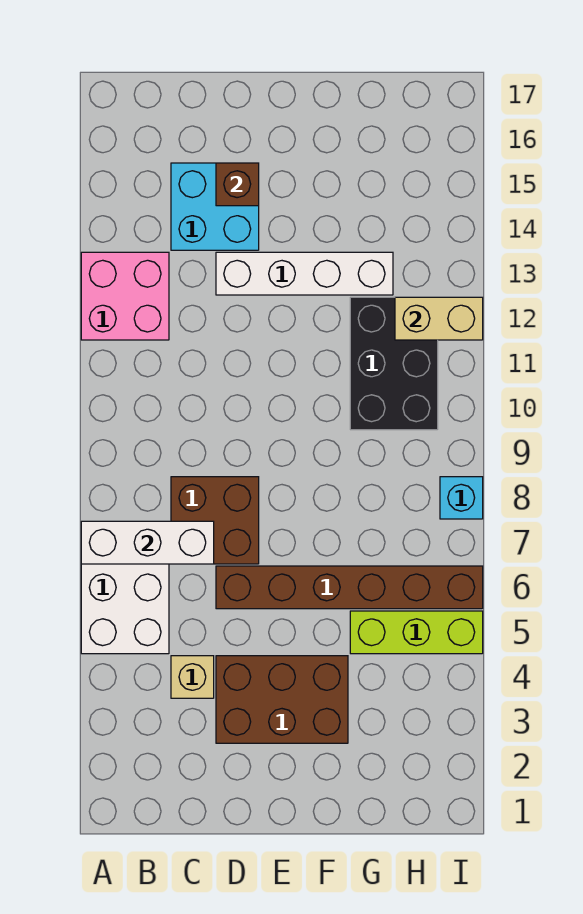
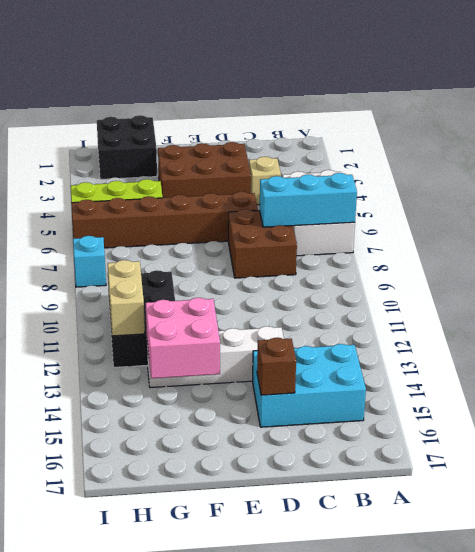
white 1x3 brick [81,521,214,564] -> cyan 1x3 brick [260,173,357,227]
pink 2x2 brick [81,252,169,340] -> pink 2x2 brick moved to [146,298,220,378]
cyan 2x2 brick [171,163,259,250] -> cyan 2x3 brick [253,344,366,427]
none -> black 2x2 brick [97,115,157,179]
tan 1x2 brick [395,297,483,340] -> tan 1x2 brick turned to [108,260,145,336]

